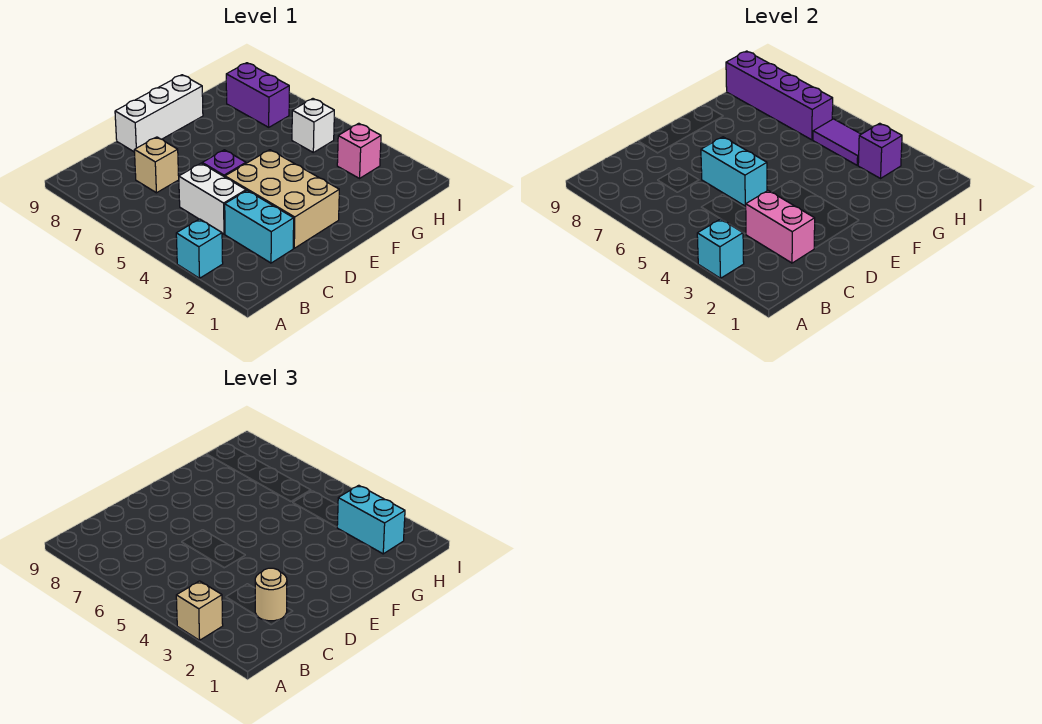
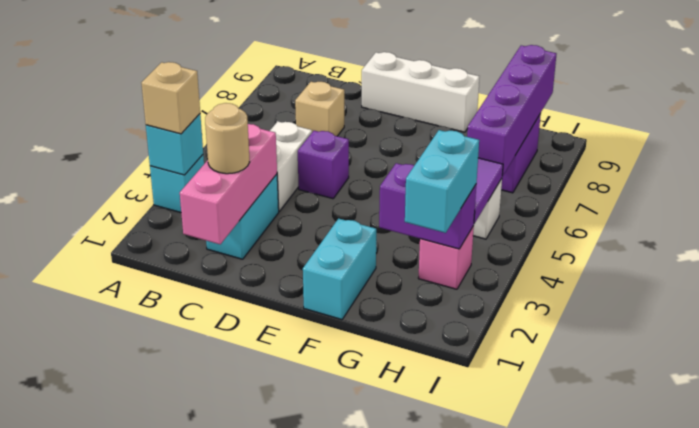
pink 1x2 brick [746,191,815,263] -> pink 1x3 brick [180,124,277,244]
tan 2x3 brick [225,150,339,248] -> none
cyan 1x2 brick [701,137,767,206] -> cyan 1x2 brick moved to [303,218,376,320]
purple 1x1 brick [858,123,902,178] -> purple 1x2 brick [379,163,476,249]

